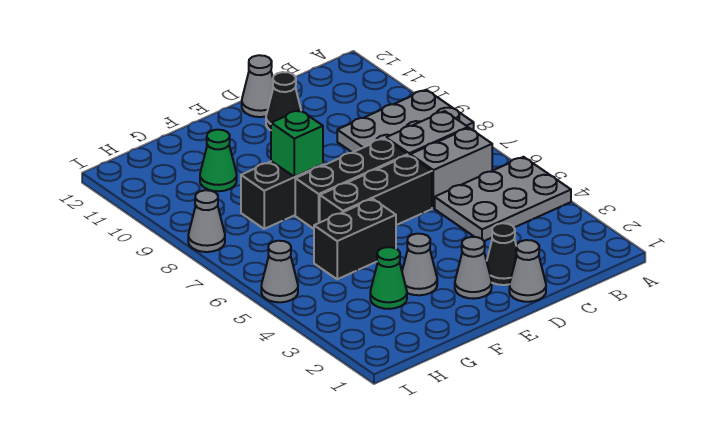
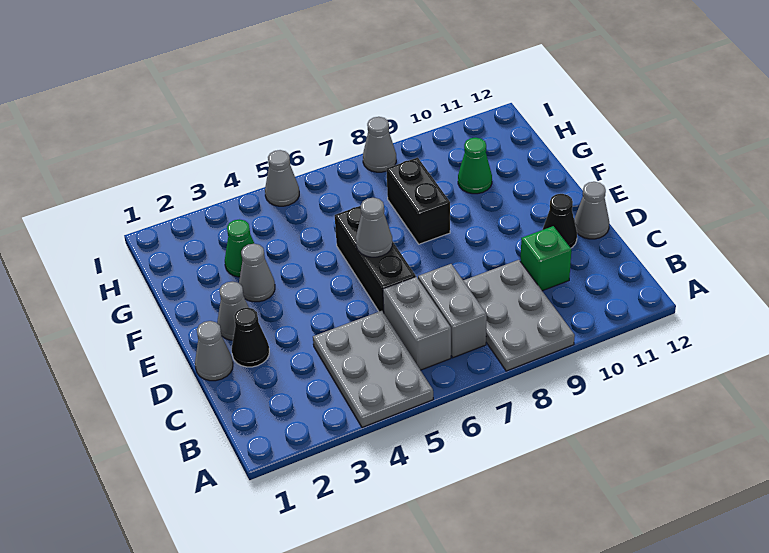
black 1x3 brick [295,138,408,229] -> none
none -> grey 1x1 cone [356,198,392,257]
black 1x2 brick [314,199,396,279] -> none
green 1x1 brick [271,110,323,177] -> green 1x1 brick moved to [520,226,571,291]

